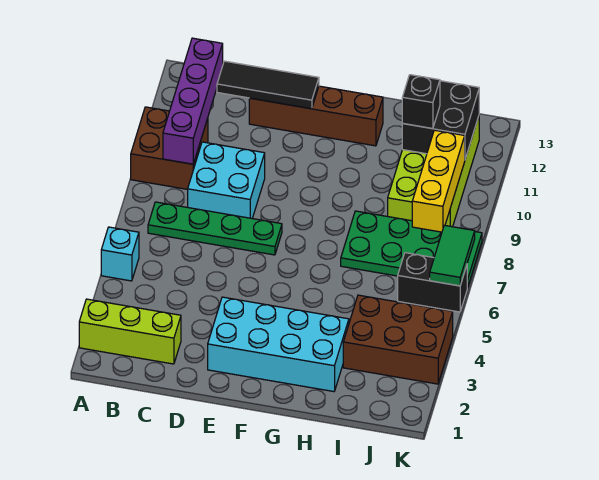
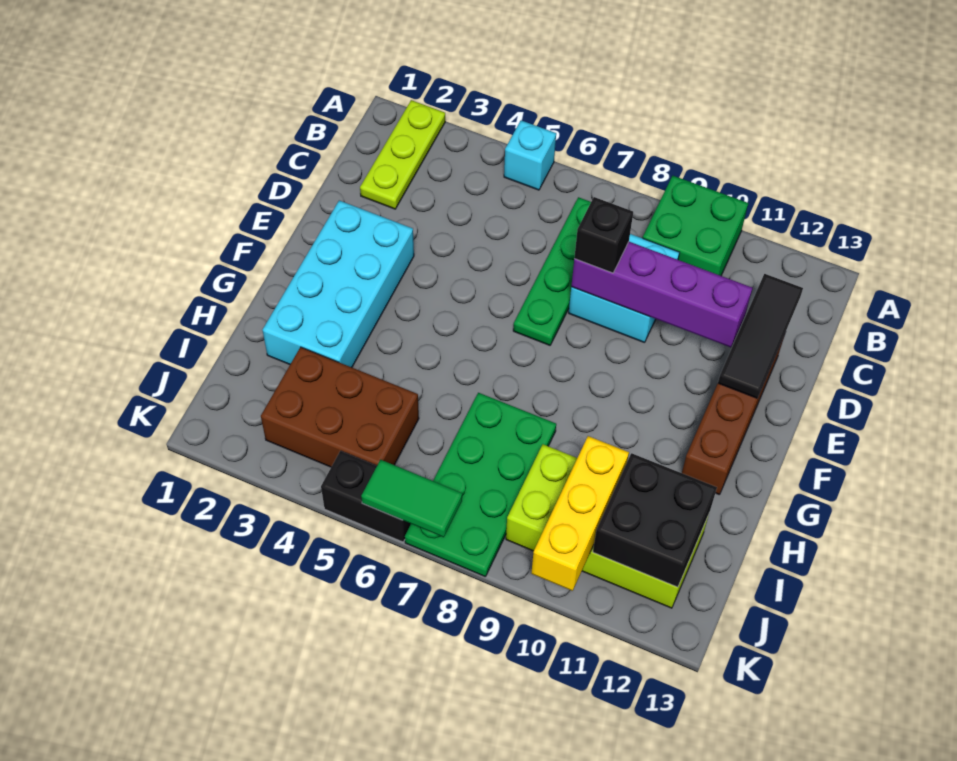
lime 1x3 brick [79,299,181,364] -> lime 1x3 plate [360,100,445,209]
brown 2x2 brick [131,107,208,189] -> green 2x2 brick [643,176,748,276]
purple 1x4 brick [163,38,223,164] -> purple 1x4 brick moved to [571,242,752,347]
brown 2x3 brick [343,295,453,384] -> brown 2x3 brick turned to [261,347,419,467]
black 1x1 brick [402,75,440,129] -> black 1x1 brick moved to [574,197,633,273]
black 1x2 brick [398,253,467,312] -> black 1x2 brick turned to [321,451,411,542]
yellow 1x3 brick [412,130,465,232] -> yellow 1x3 brick turned to [531,436,629,591]

